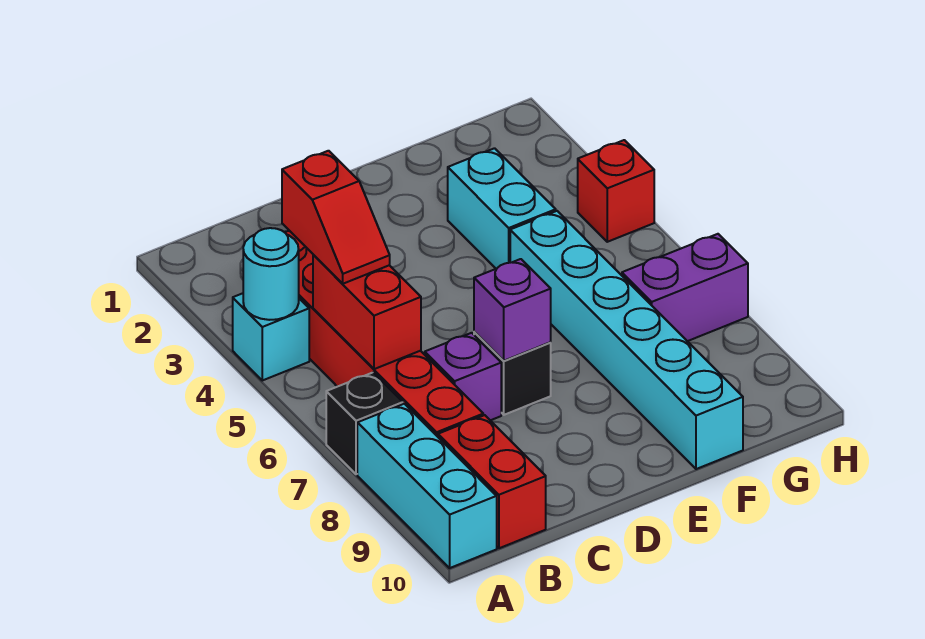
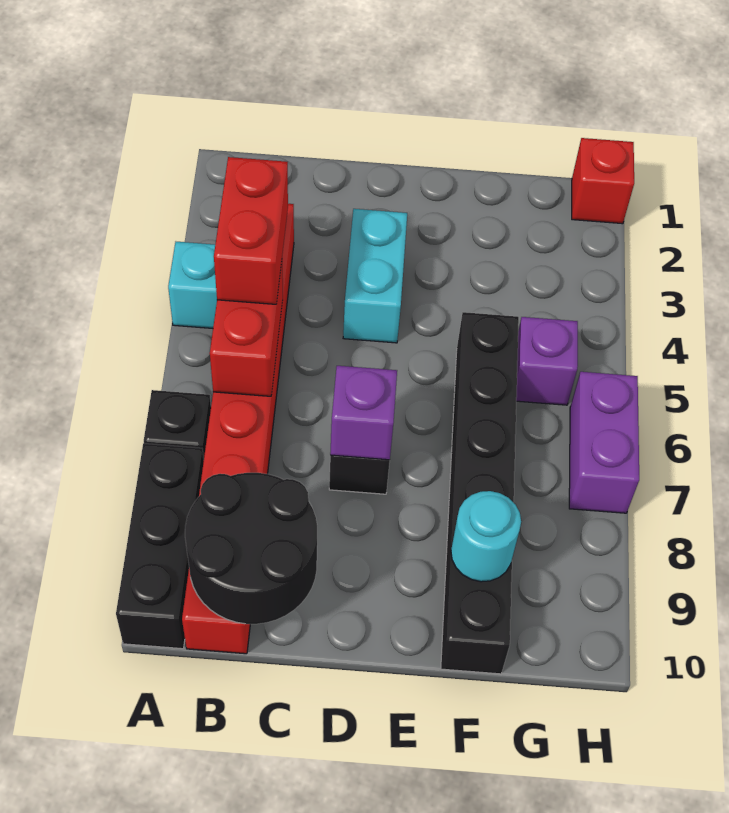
cyan 1x1 round brick [243,228,299,320] -> cyan 1x1 round brick moved to [451,491,521,582]
cyan 1x3 brick [357,404,497,568] -> black 1x3 brick [116,443,204,649]
red 1x2 slope [282,151,390,284] -> red 1x2 brick [214,157,288,304]
none -> black 2x2 round brick [185,473,317,624]
purple 1x1 brick [425,333,501,420] -> purple 1x1 brick moved to [516,317,578,405]
cyan 1x2 brick [448,148,556,269] -> cyan 1x2 brick moved to [343,209,407,343]
cyan 1x6 brick [510,211,743,469] -> black 1x6 brick [441,312,519,674]
purple 1x2 brick [622,234,748,341] -> purple 1x2 brick turned to [569,372,639,513]
red 1x1 brick [578,140,654,242] -> red 1x1 brick moved to [572,138,634,224]

